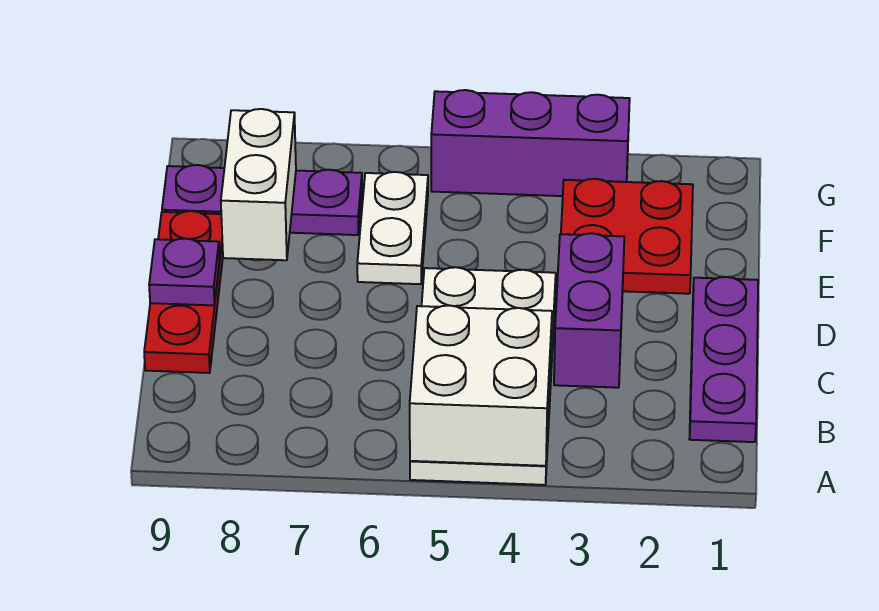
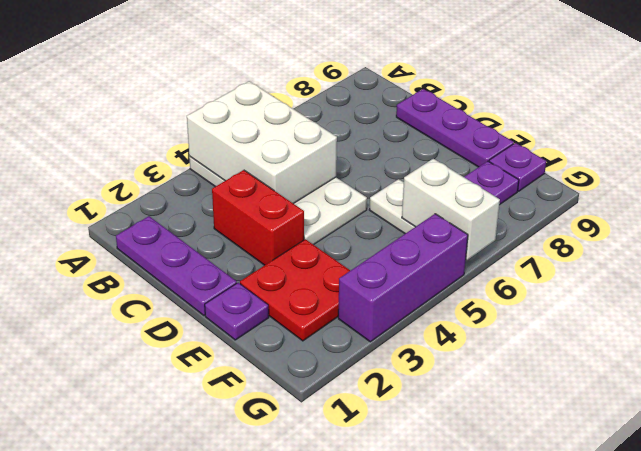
white 2x2 brick [410,305,552,466] -> white 2x3 brick [187,81,337,204]
purple 1x2 brick [554,233,624,388] -> red 1x2 brick [212,170,304,265]
red 1x3 plate [144,211,223,373] -> purple 1x3 plate [396,89,514,167]
purple 1x1 plate [149,239,220,305] -> purple 1x1 plate moved to [205,283,269,340]
white 1x2 brick [221,109,296,260] -> white 1x2 brick moved to [402,159,500,260]

